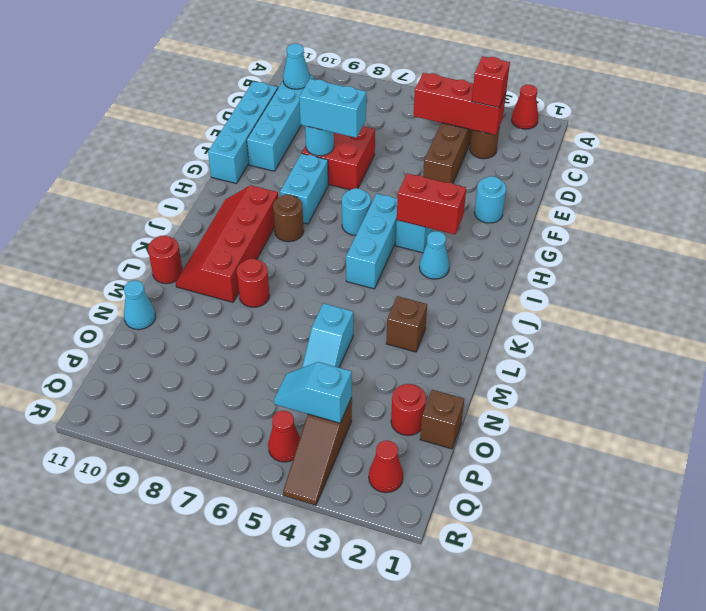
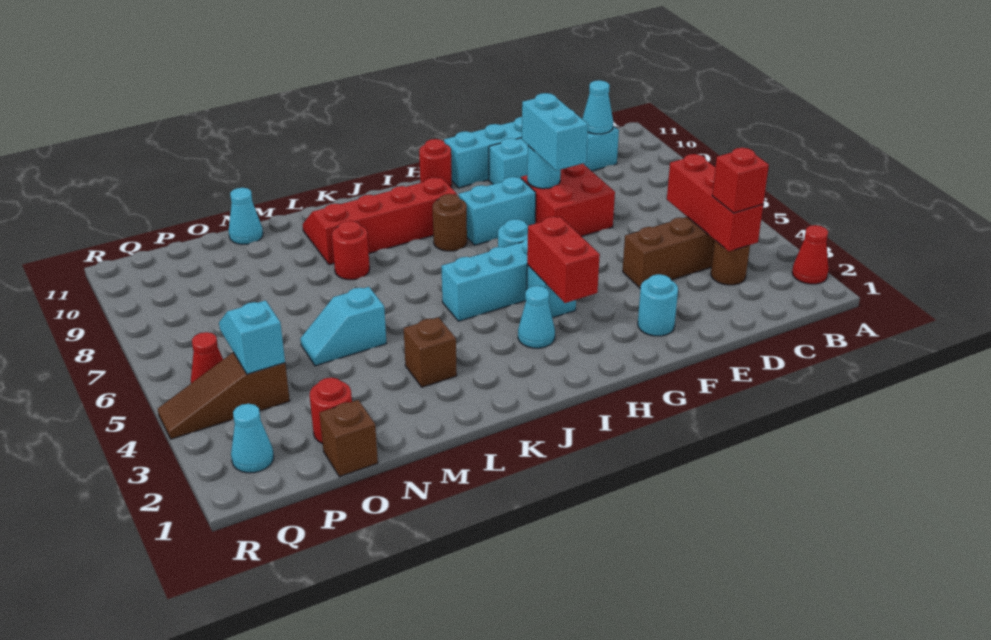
red 1x1 round brick [148,236,182,284] -> red 1x1 round brick moved to [419,139,452,187]
red 1x1 cone [369,441,403,493] -> cyan 1x1 cone [231,404,274,473]

